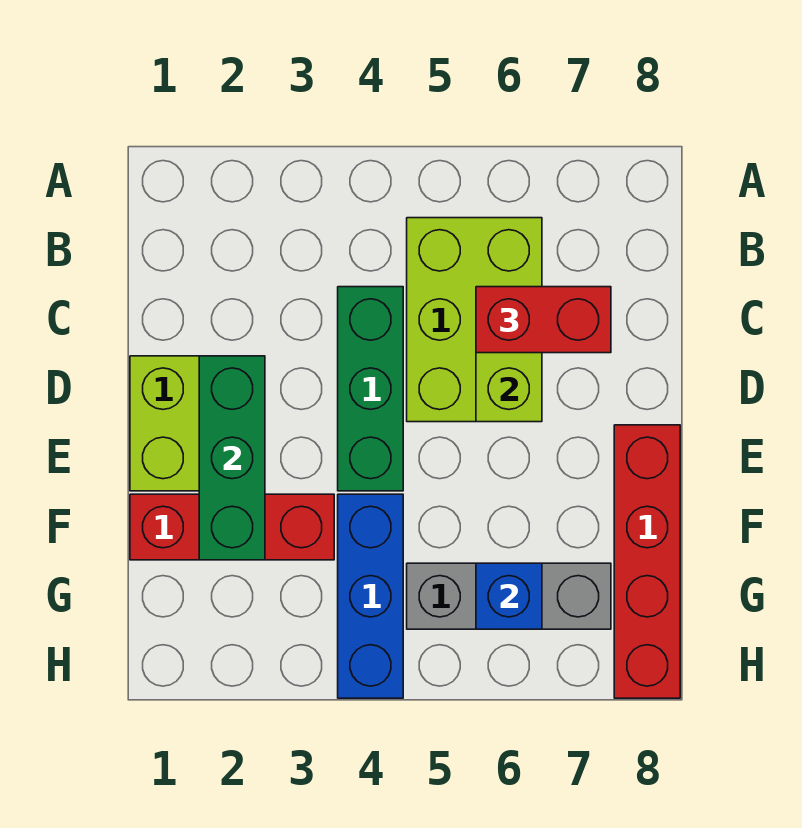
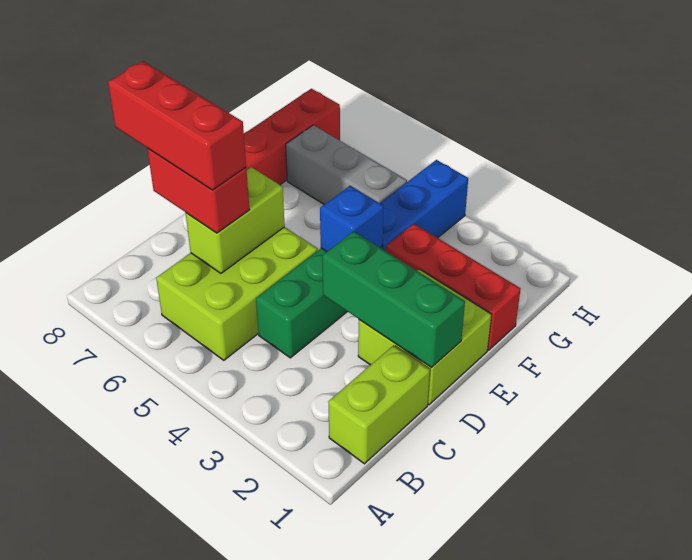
none -> lime 1x2 brick [328,345,430,464]
none -> red 1x3 brick [108,61,246,190]
green 1x3 brick [199,356,265,560] -> green 1x3 brick turned to [322,231,465,367]
blue 1x1 brick [476,563,542,629] -> blue 1x1 brick moved to [320,186,384,252]

